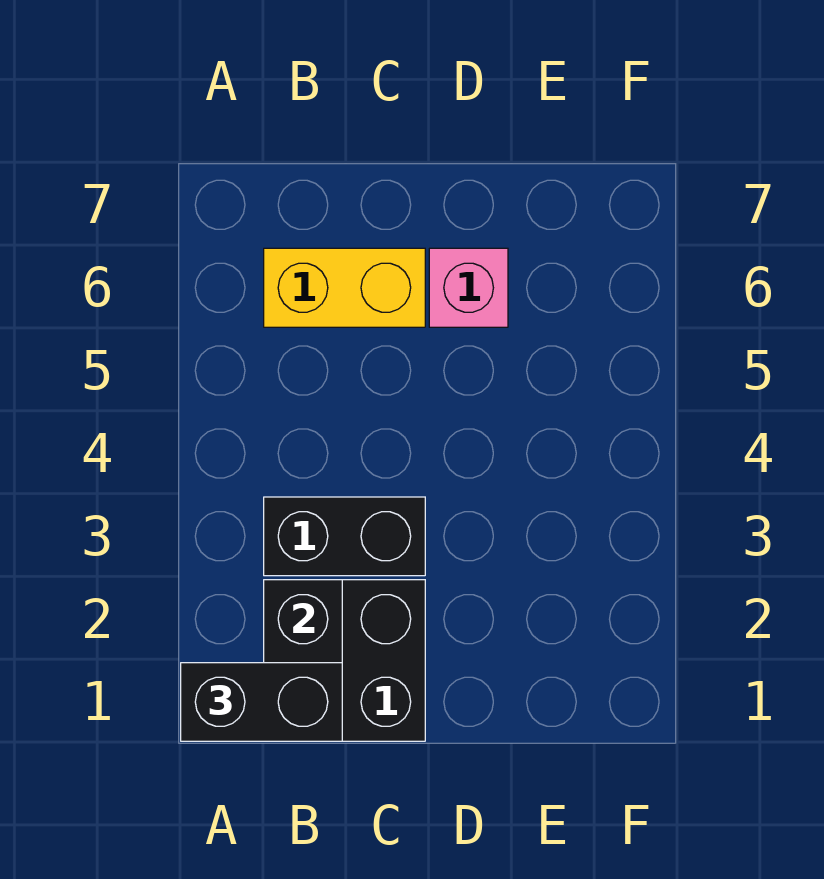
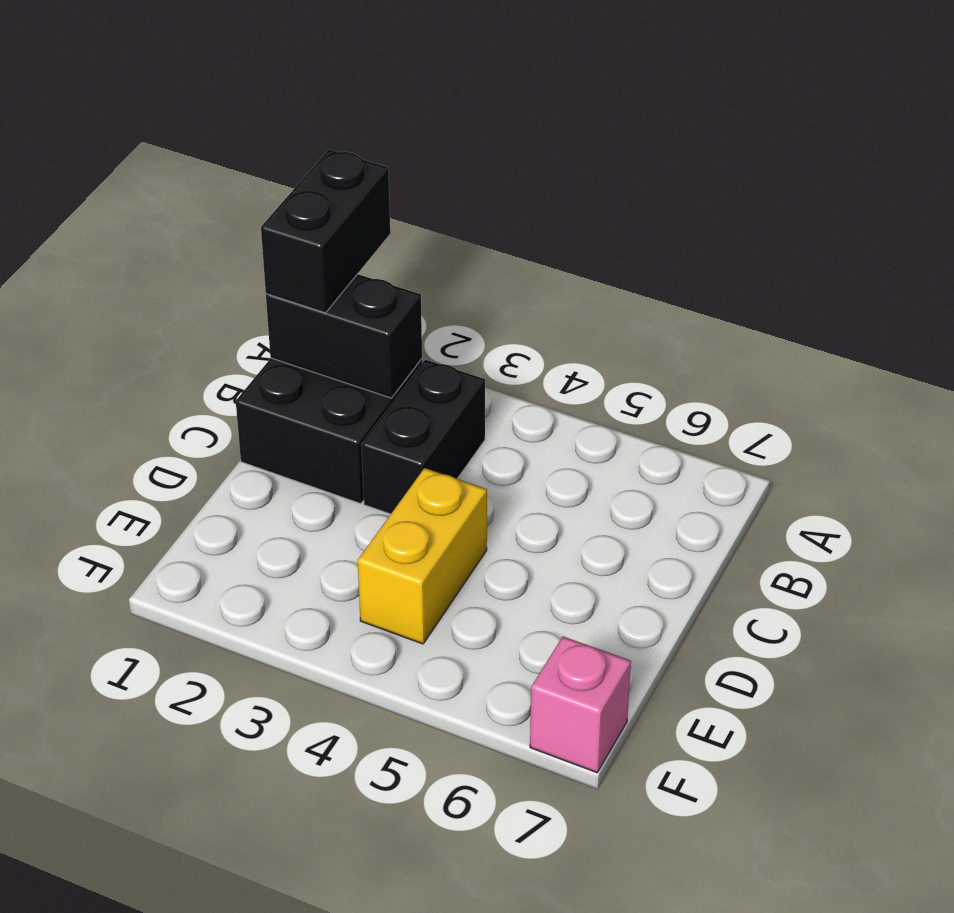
yellow 1x2 brick [264,248,425,327] -> yellow 1x2 brick moved to [358,468,487,644]
pink 1x1 brick [429,248,508,327] -> pink 1x1 brick moved to [530,637,631,773]

